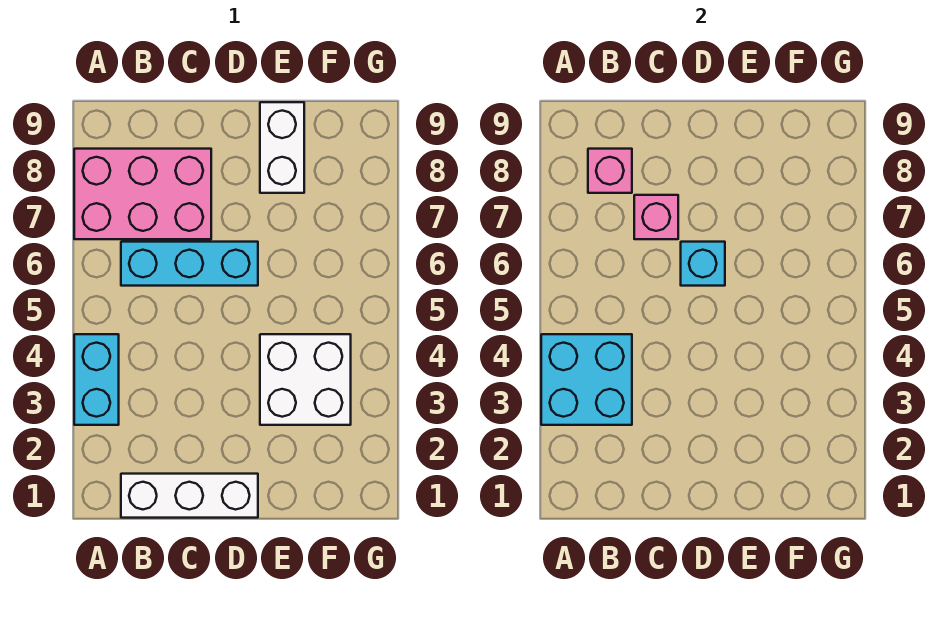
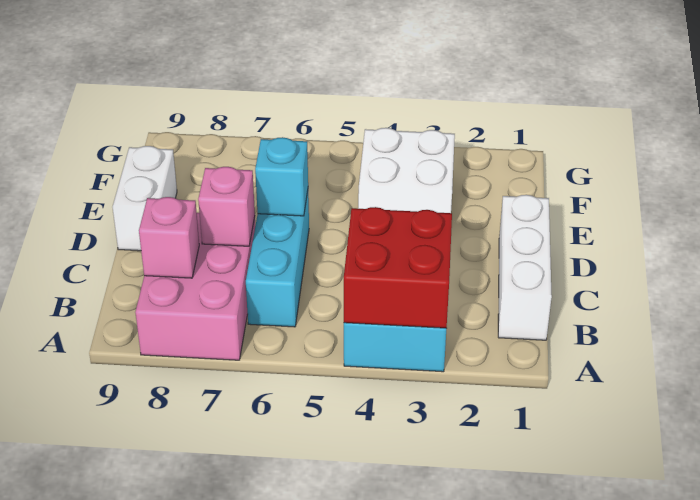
cyan 2x2 brick [541,334,632,425] -> red 2x2 brick [344,207,452,328]
white 1x2 brick [260,102,304,193] -> white 1x2 brick turned to [113,146,177,251]

